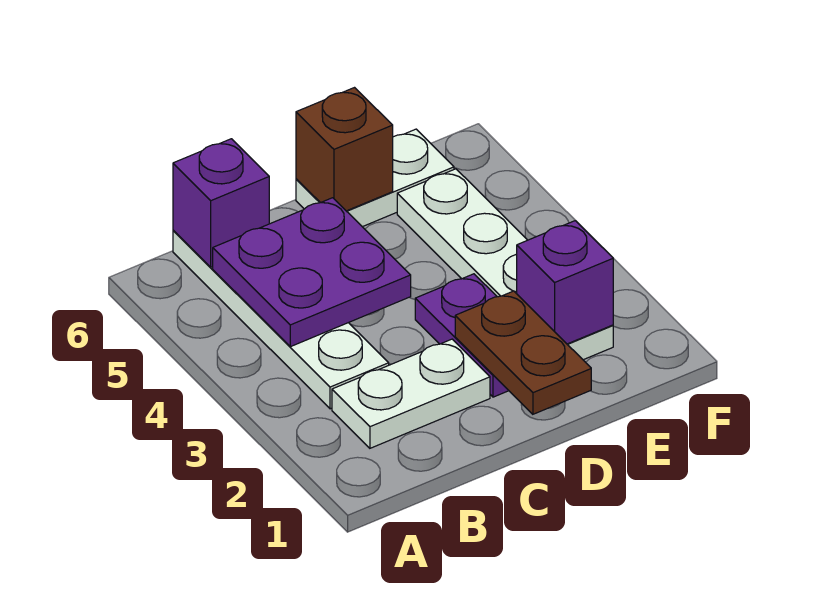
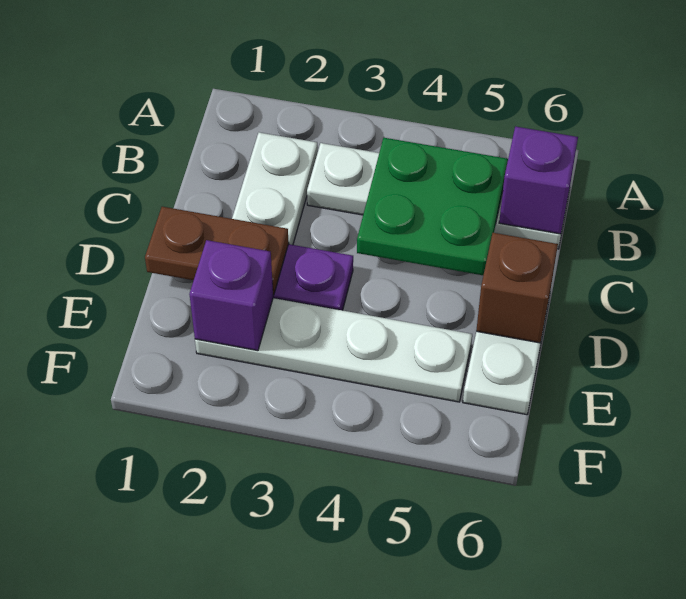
purple 2x2 plate [213,198,411,347] -> green 2x2 plate [357,138,508,275]

